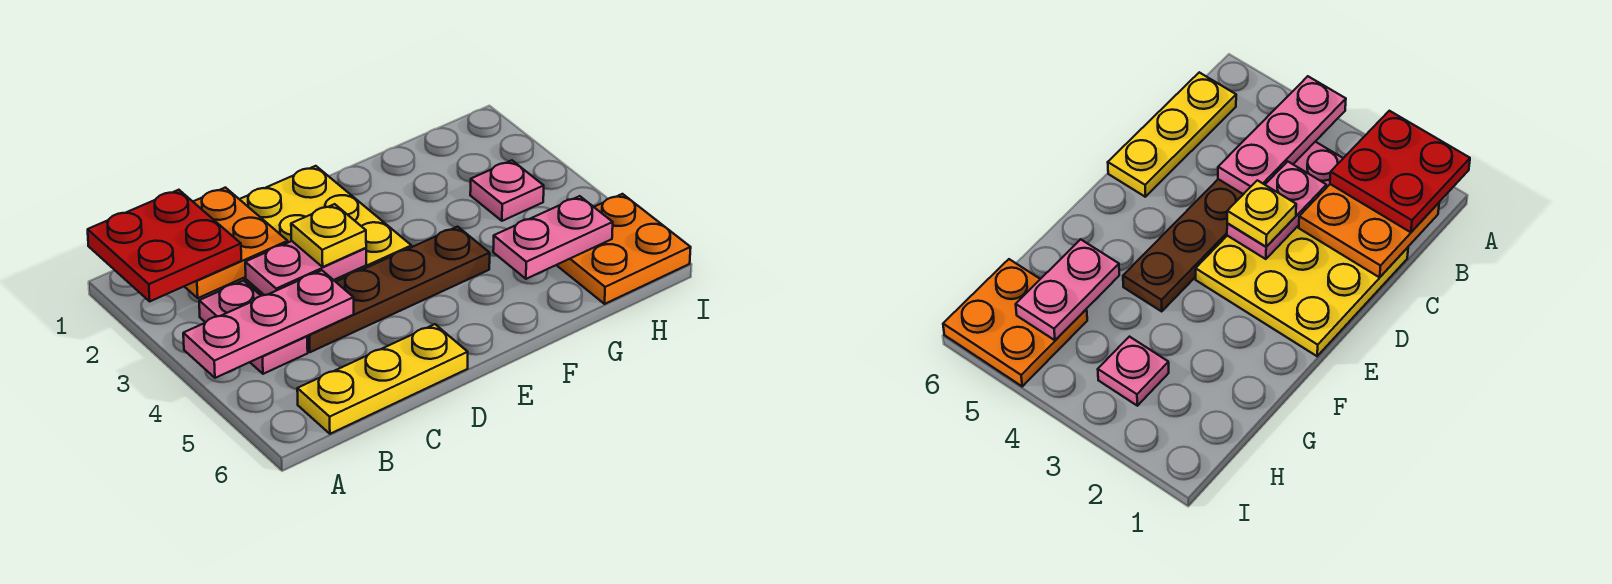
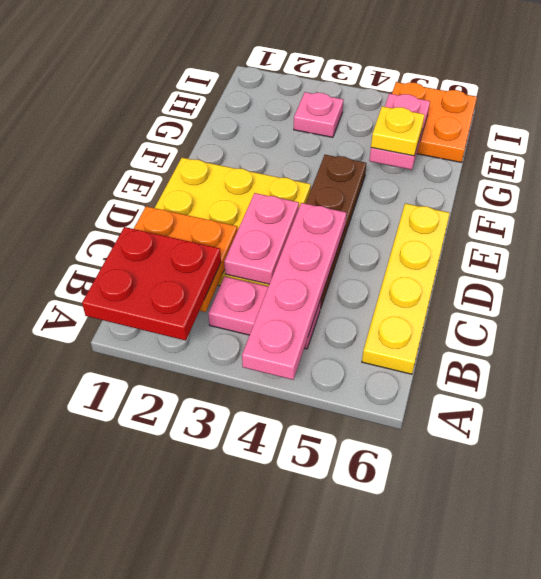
pink 1x3 plate [183,270,354,378] -> pink 1x4 plate [242,203,346,380]
yellow 1x3 plate [297,324,468,434] -> yellow 1x4 plate [362,203,450,374]
yellow 1x1 plate [291,204,366,267] -> yellow 1x1 plate moved to [371,106,425,156]

